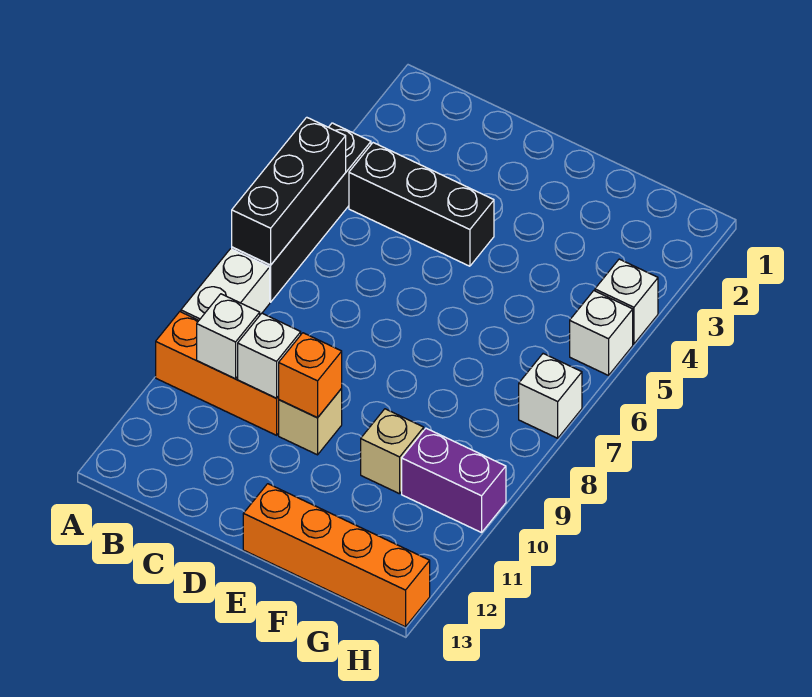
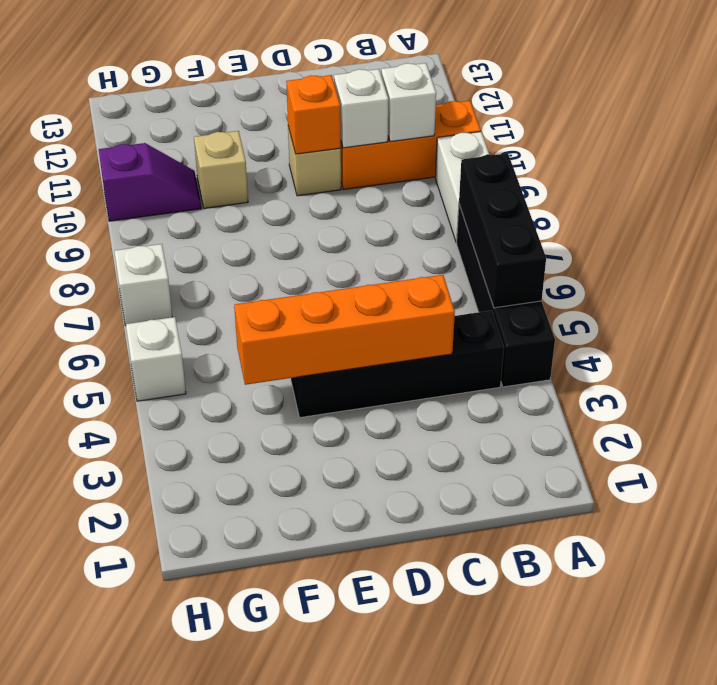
black 1x3 brick [349,143,494,266] -> black 1x4 brick [291,311,504,418]
orange 1x4 brick [243,484,430,627] -> orange 1x4 brick moved to [234,275,455,385]
purple 1x2 brick [402,428,506,533] -> purple 1x2 slope [99,143,201,221]
white 1x1 brick [595,259,658,344] -> none

